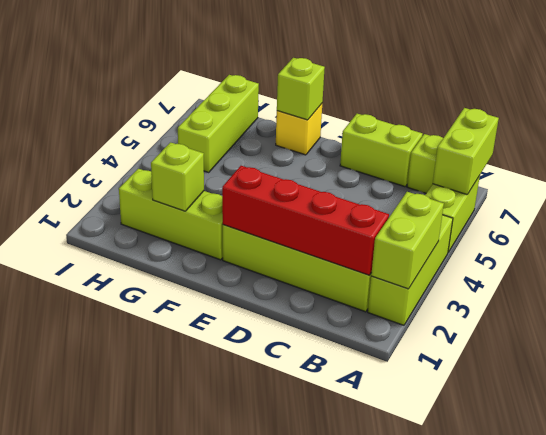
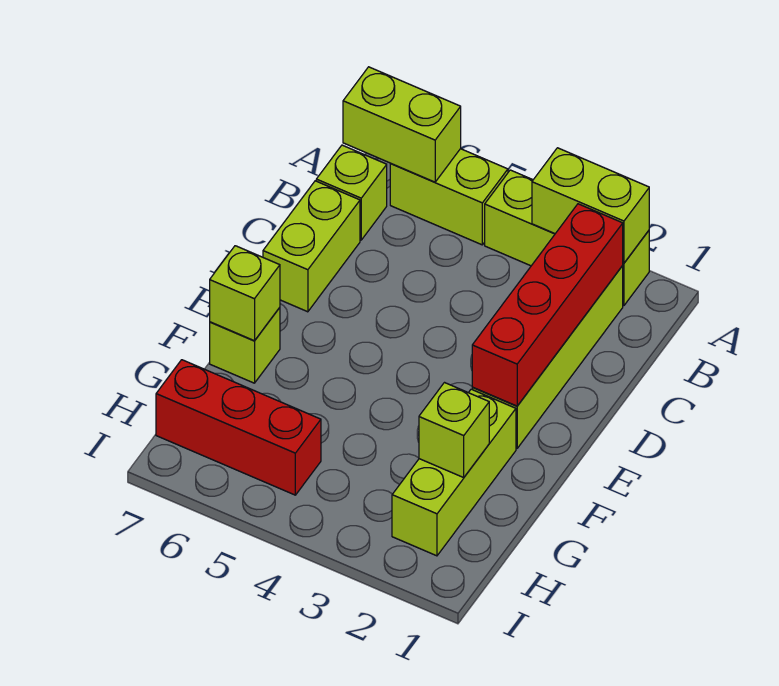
yellow 1x1 brick [276,104,322,155] -> lime 1x1 brick [210,308,280,383]
lime 1x3 brick [178,75,259,172] -> red 1x3 brick [156,360,321,495]

